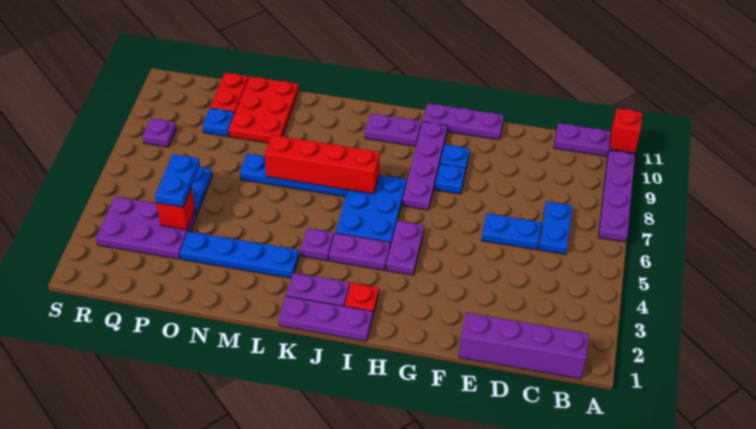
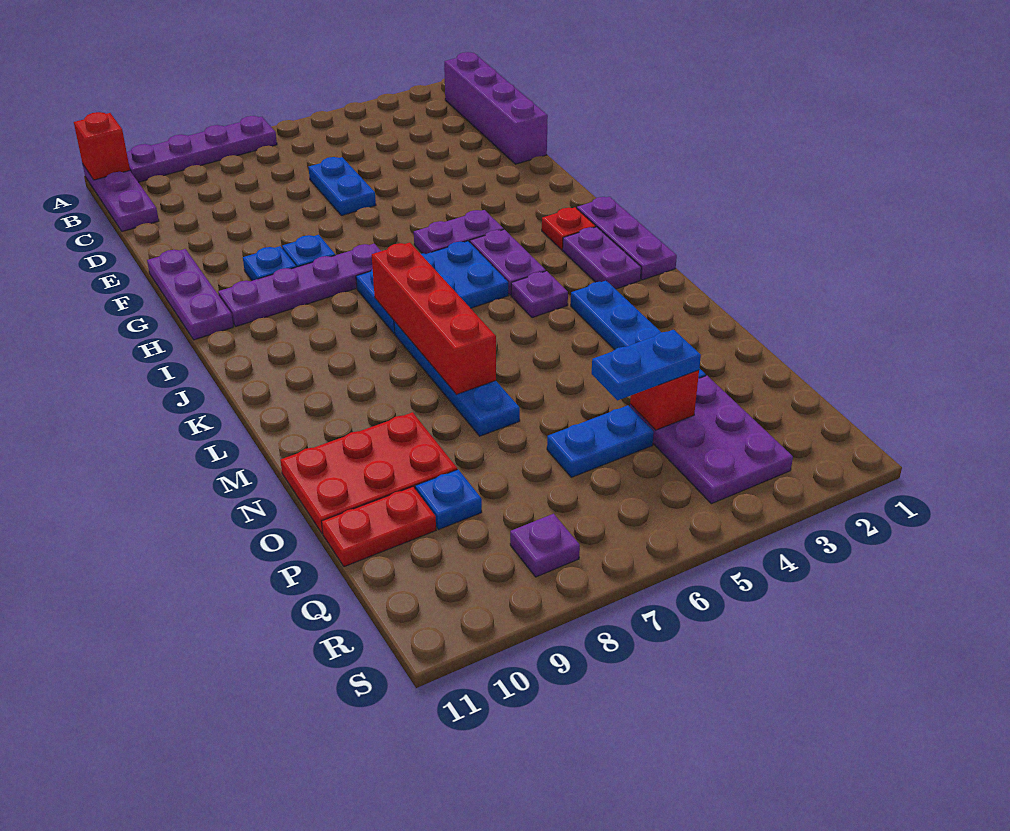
blue 1x2 plate [539,201,573,254] -> none
purple 1x2 plate [365,114,421,146] -> none

